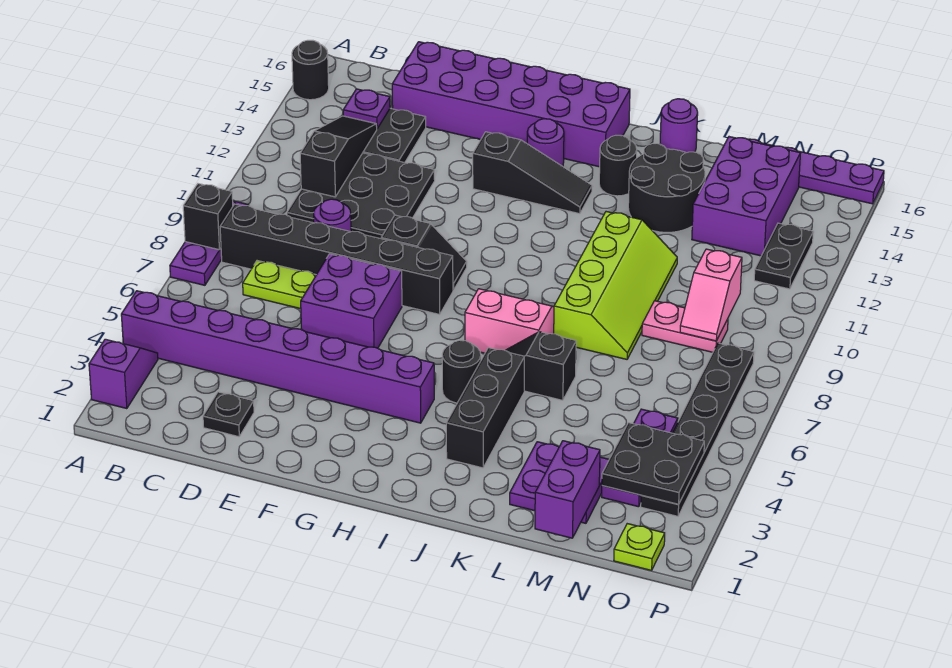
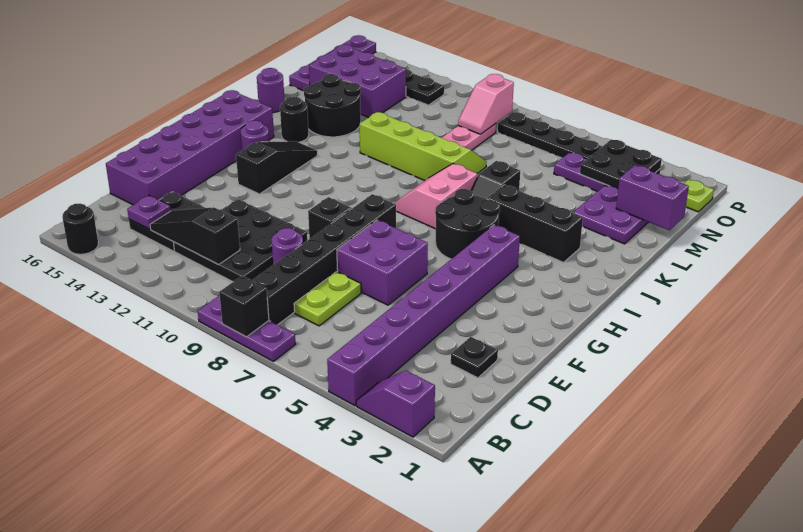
black 1x1 round brick [442,340,481,403] -> black 2x2 round brick [435,189,500,259]
pink 1x2 slope [680,249,742,341] -> pink 1x2 slope turned to [458,74,514,134]

